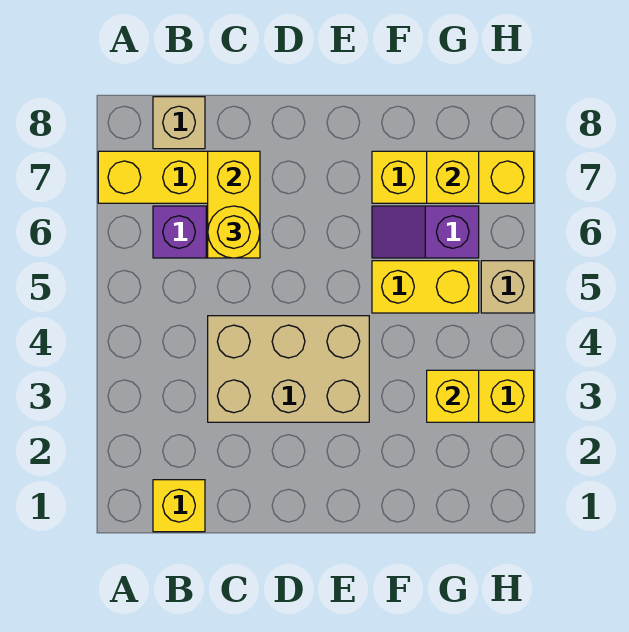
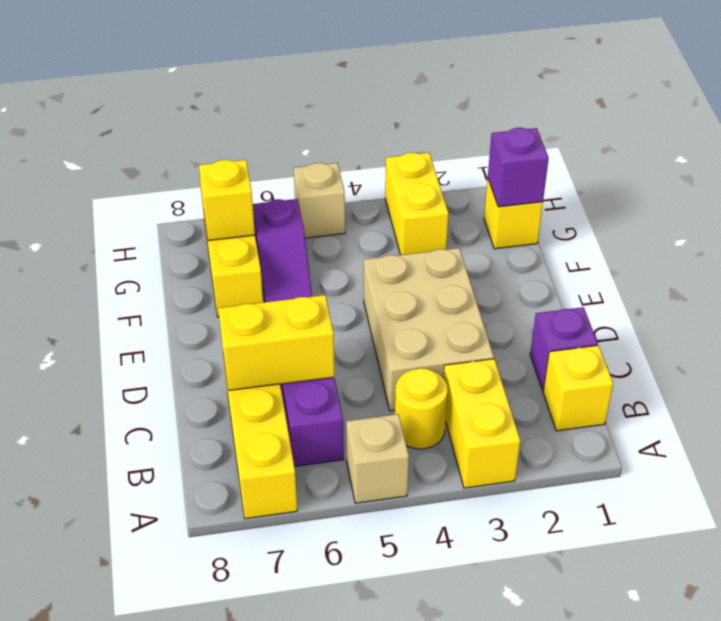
tan 1x1 brick [153,97,205,149] -> tan 1x1 brick moved to [346,414,409,503]
none -> purple 1x1 brick [530,307,598,390]
yellow 1x1 round brick [208,206,260,258] -> yellow 1x1 round brick moved to [395,368,448,449]
yellow 1x2 brick [372,261,479,313] -> yellow 1x2 brick moved to [444,359,520,488]
none -> purple 1x1 brick [488,128,549,207]
yellow 1x1 brick [427,370,479,422] -> yellow 1x1 brick moved to [484,179,543,249]

